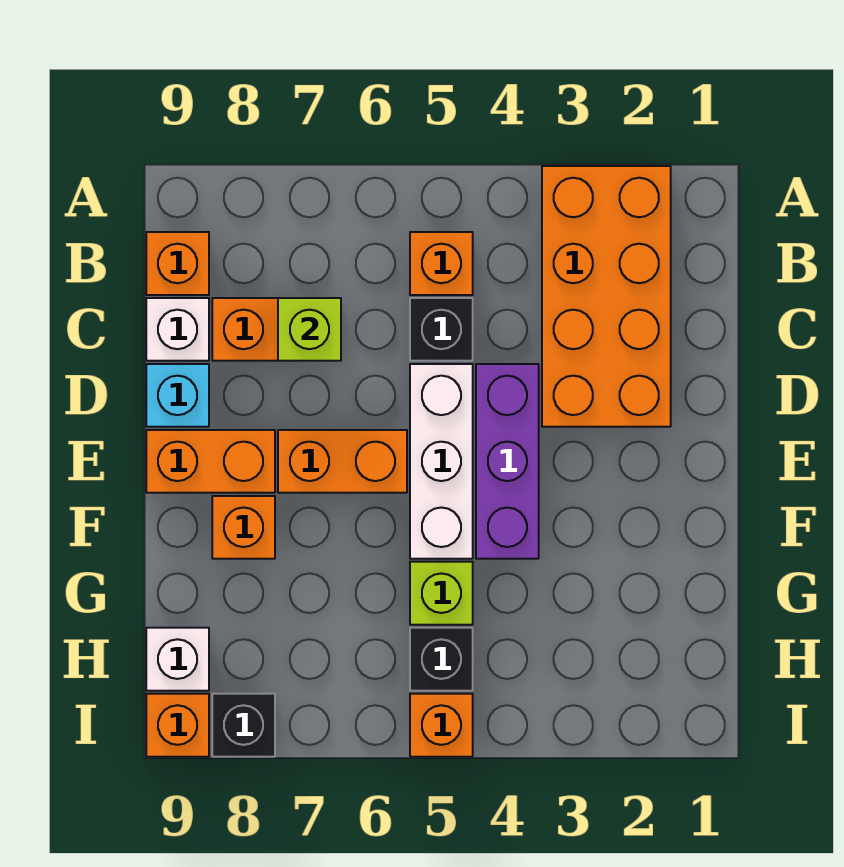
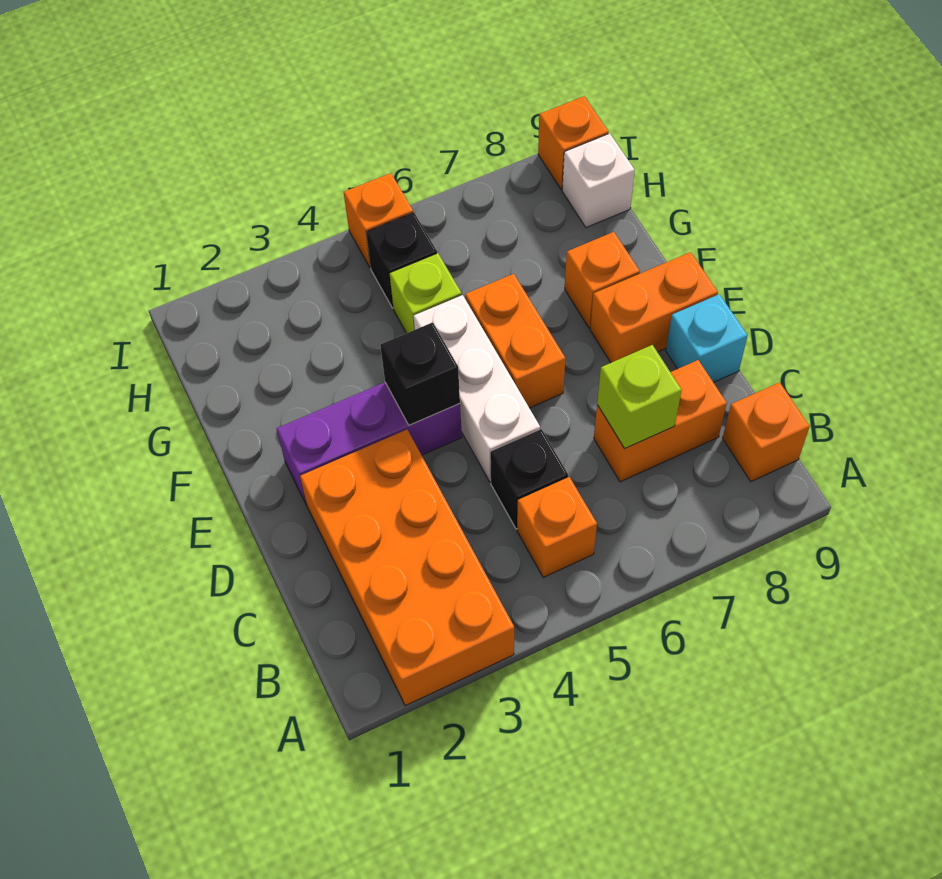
white 1x1 brick [146,298,209,361] -> none
purple 1x3 brick [476,364,539,559] -> purple 1x3 brick turned to [276,382,462,505]
orange 1x2 brick [278,430,407,493] -> orange 1x2 brick turned to [465,274,565,408]
black 1x1 brick [212,694,275,757] -> black 1x1 brick moved to [380,322,460,425]

